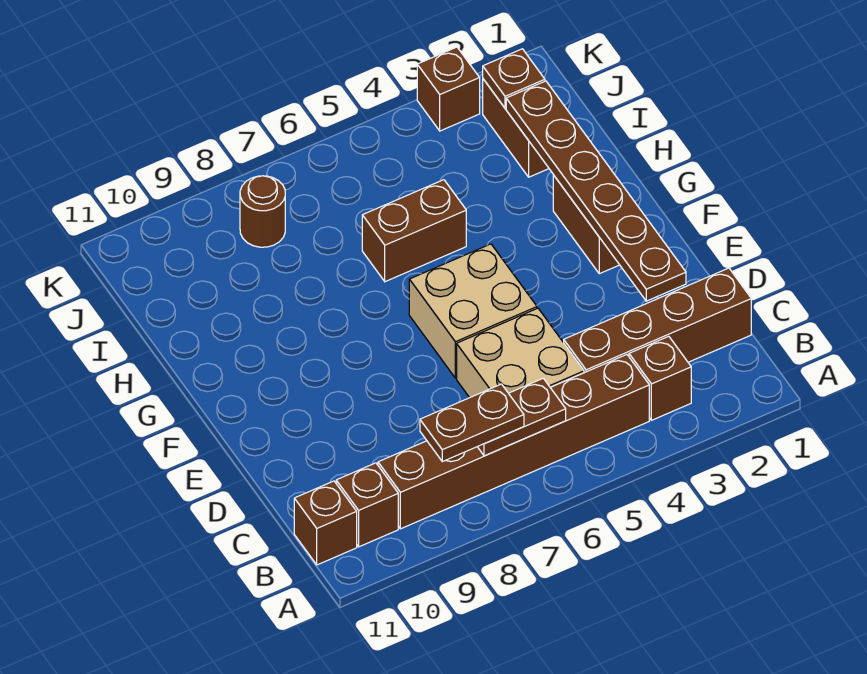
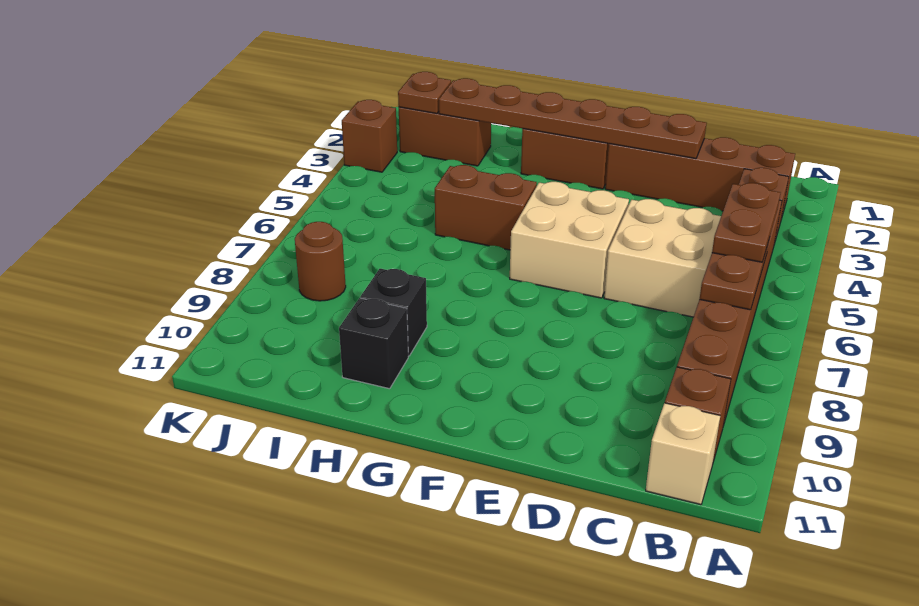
brown 1x2 plate [420,384,524,462] -> brown 1x2 plate moved to [712,183,780,262]
brown 1x1 brick [294,481,357,565] -> tan 1x1 brick [646,403,720,505]
brown 1x4 brick [564,268,751,373] -> brown 1x4 brick turned to [605,137,795,219]
brown 1x2 brick [362,180,466,282] -> brown 1x2 brick turned to [435,165,537,250]
none -> black 1x1 brick [360,269,427,356]
none -> black 1x1 brick [339,298,408,389]

